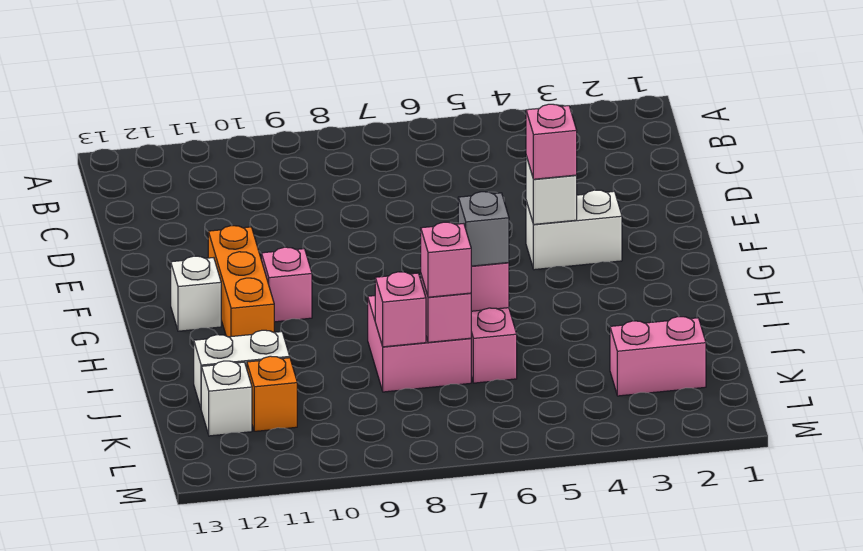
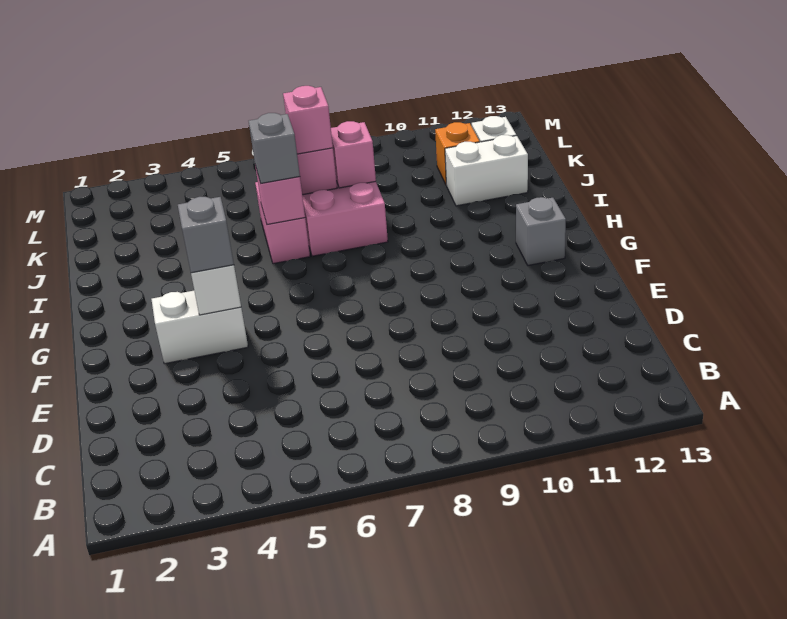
pink 1x1 brick [526,104,577,179] -> grey 1x1 brick [178,197,234,273]
orange 1x3 brick [208,226,274,337] -> none
pink 1x1 brick [261,247,312,322] -> none
white 1x1 brick [171,256,221,331] -> grey 1x1 brick [516,197,566,266]
pink 1x2 brick [610,317,706,396] -> none

